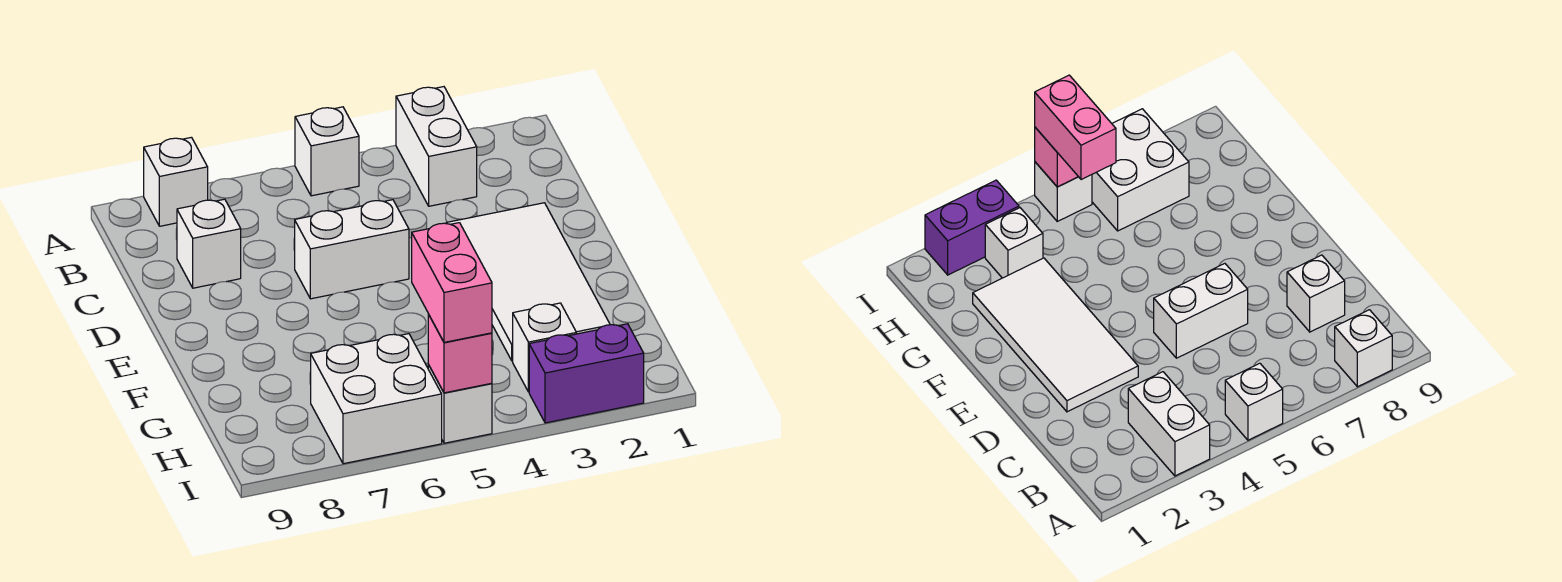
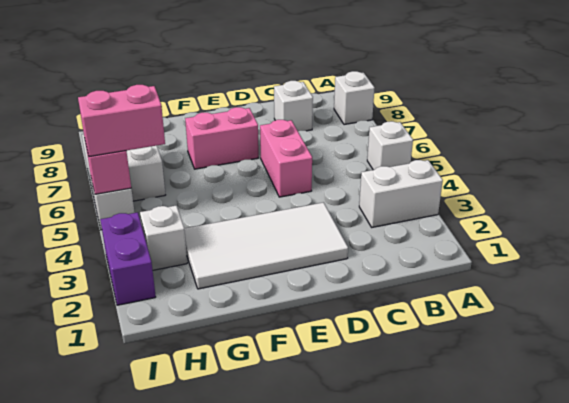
white 1x2 brick [295,200,409,299] -> pink 1x2 brick [260,120,312,197]
none -> pink 1x2 brick [185,107,259,169]

